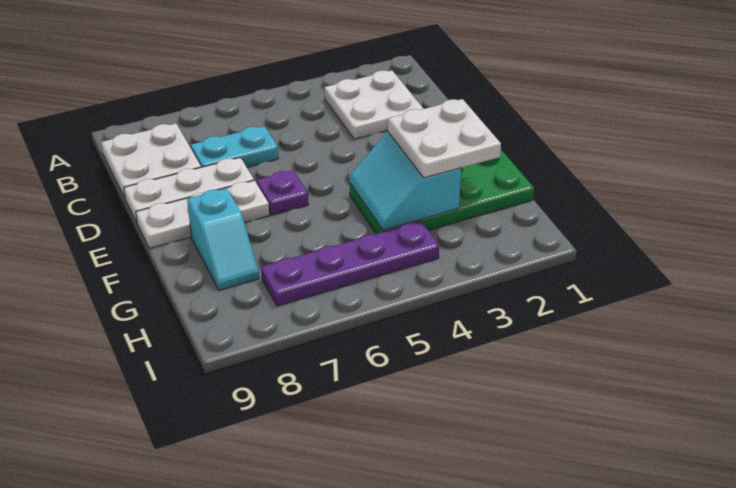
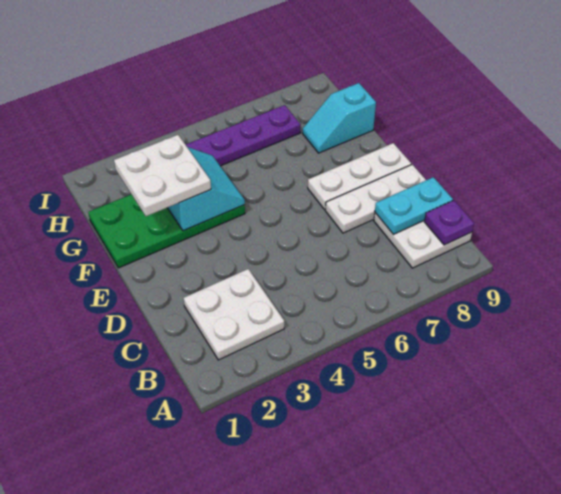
cyan 1x2 plate [191,126,279,167] -> cyan 1x2 plate moved to [375,177,453,234]
purple 1x1 plate [257,170,309,215] -> purple 1x1 plate moved to [424,200,474,245]
cyan 1x2 slope [187,188,259,290] -> cyan 1x2 slope turned to [302,83,376,153]

